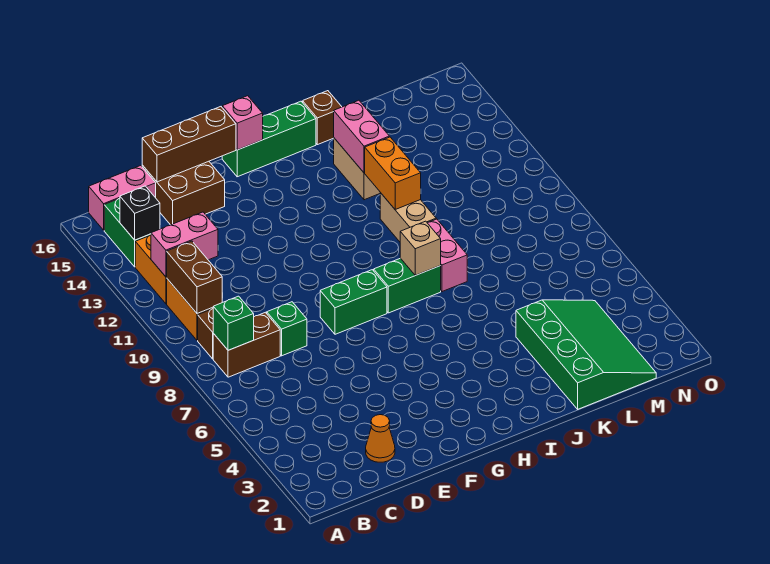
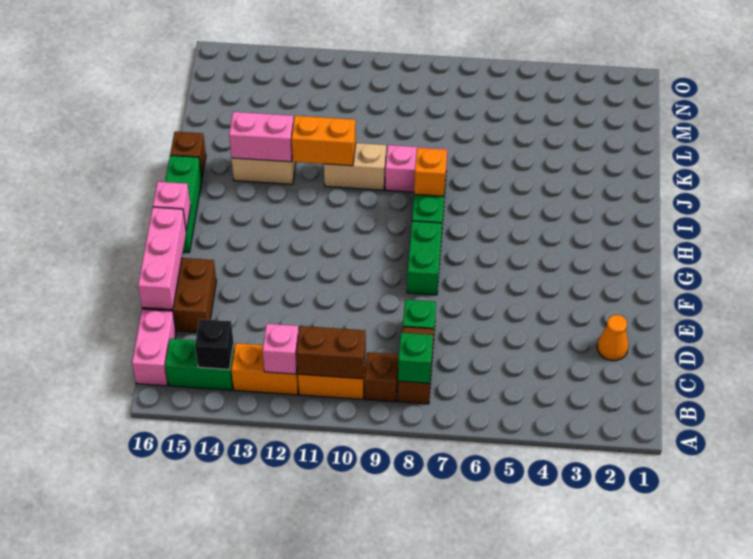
pink 1x2 brick [151,212,218,277] -> pink 1x1 brick [263,324,299,374]
brown 1x3 brick [142,107,236,182] -> pink 1x3 brick [138,207,186,310]
tan 1x1 brick [400,221,441,275] -> orange 1x1 brick [414,148,447,196]
green 3x4 slope [516,300,656,409] -> none

